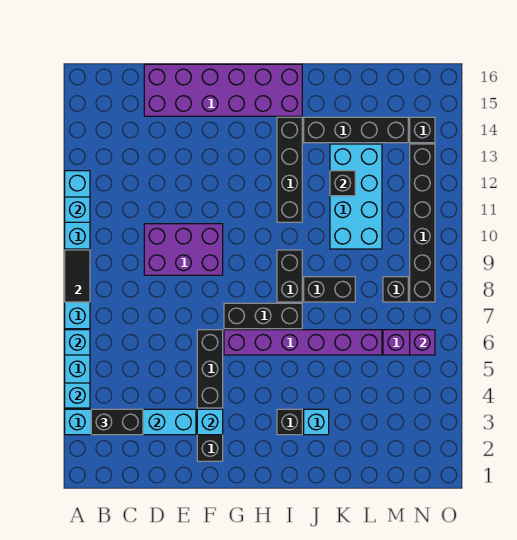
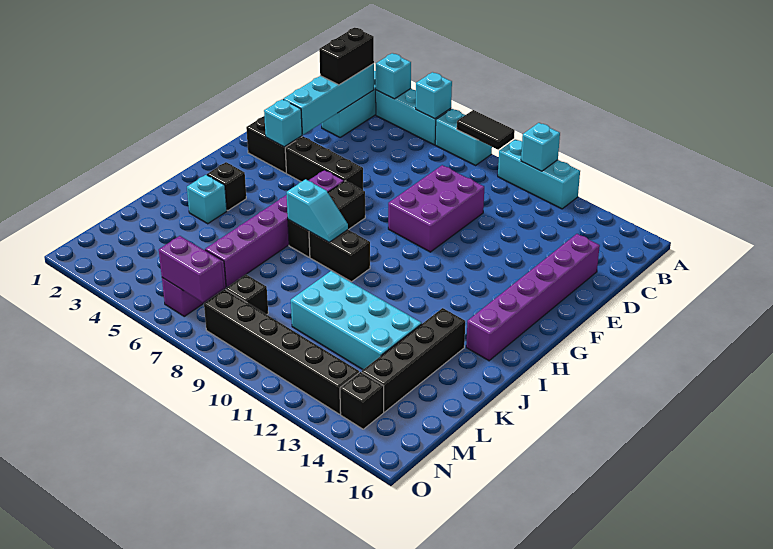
purple 2x6 brick [144,64,302,116] -> purple 1x6 brick [466,234,600,361]
none -> cyan 1x2 slope [287,179,348,242]
black 1x4 brick [277,117,302,222] -> none
black 1x2 brick [304,277,355,302] -> none
black 1x1 brick [330,171,355,196] -> none
purple 1x1 brick [410,330,435,355] -> purple 1x2 brick [159,236,224,302]

